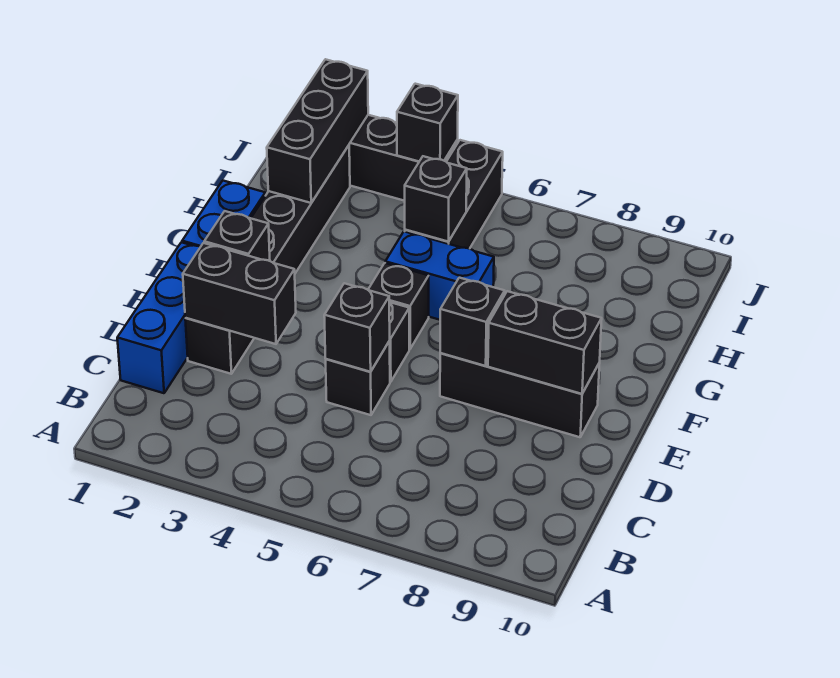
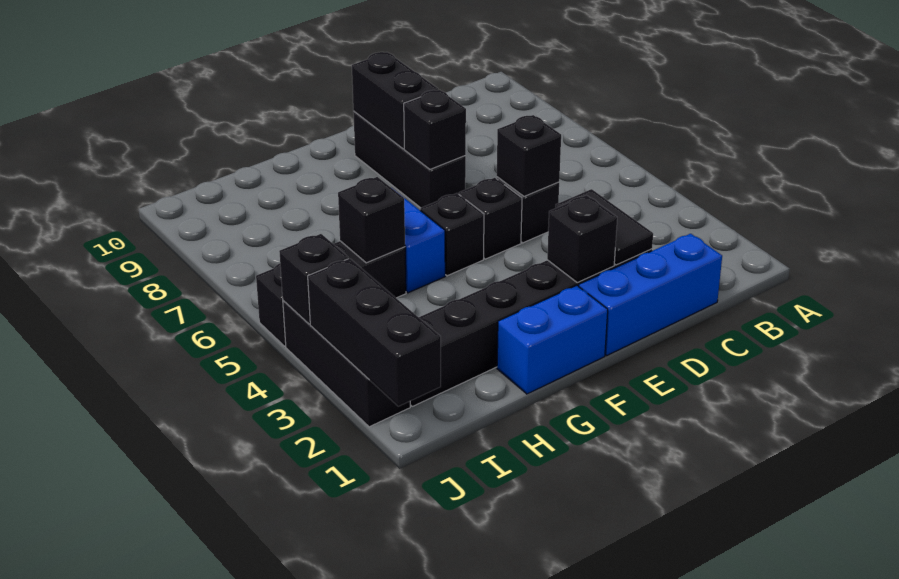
black 1x2 brick [183,243,296,344] -> black 1x2 tile [556,189,653,265]
black 1x3 brick [267,59,368,203] -> black 1x3 brick turned to [308,258,441,406]

